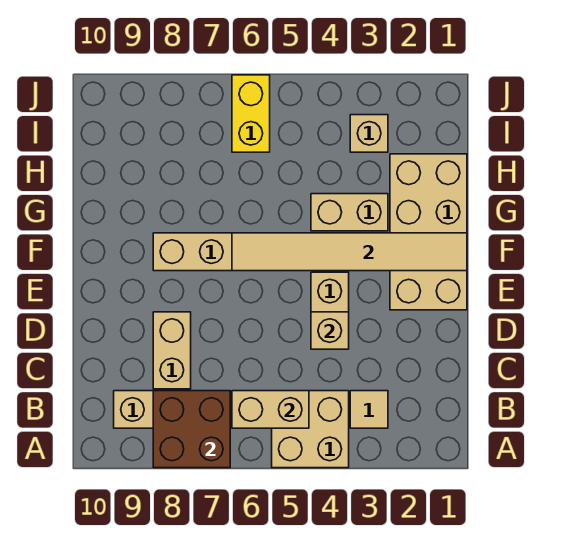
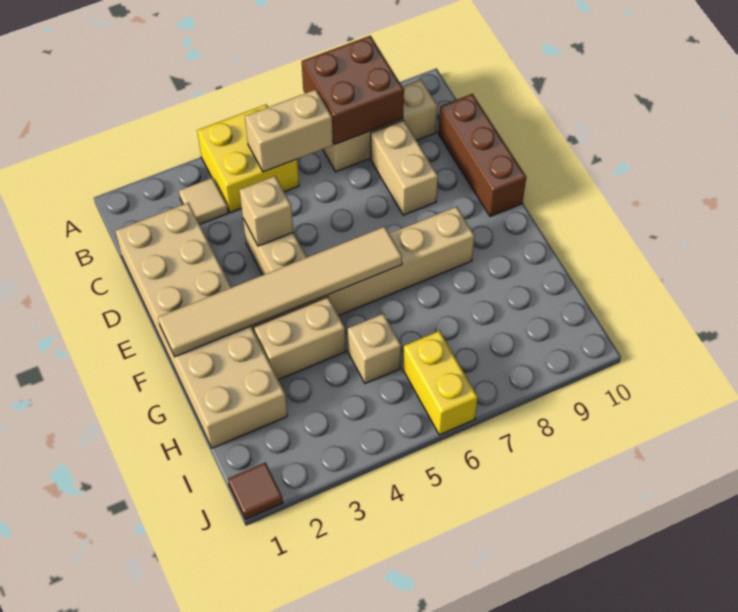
tan 2x2 brick [272,391,349,468] -> yellow 2x2 brick [197,104,299,213]
none -> brown 1x3 brick [438,94,526,216]
tan 2x4 brick [390,154,467,310] -> tan 2x6 brick [116,203,287,448]
tan 1x1 brick [350,115,388,152] -> tan 1x1 brick moved to [348,314,401,383]
none -> brown 1x1 tile [228,462,283,520]

